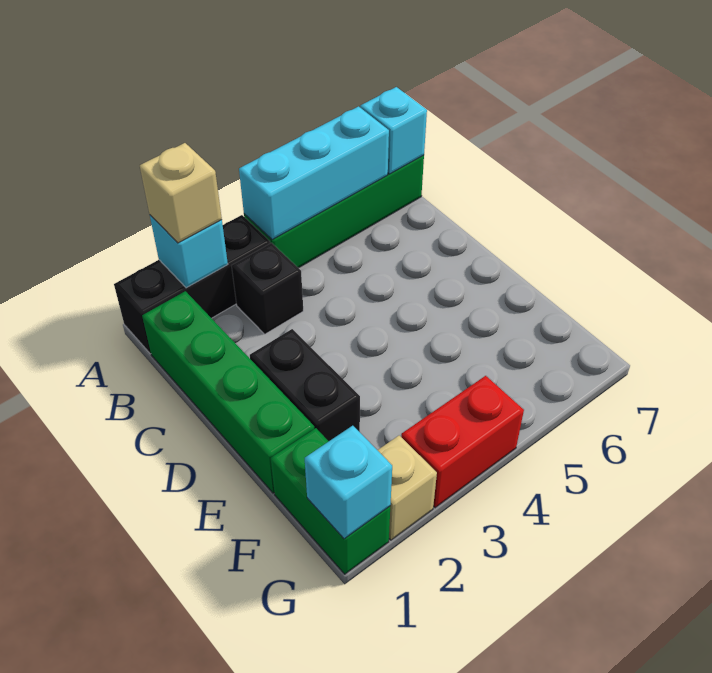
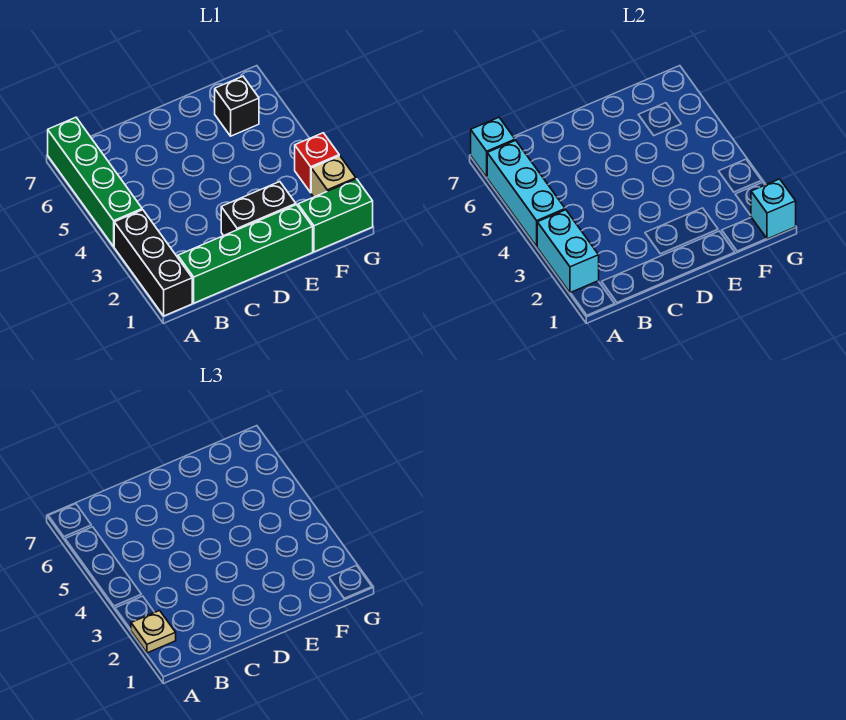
cyan 1x1 brick [150,215,228,288] -> cyan 1x2 brick [537,210,599,293]
tan 1x1 brick [140,143,222,243] -> tan 1x1 plate [131,611,176,653]
black 1x1 brick [232,243,303,334] -> black 1x1 brick moved to [215,76,259,136]
red 1x2 brick [401,376,524,508] -> red 1x1 brick [295,133,339,193]

